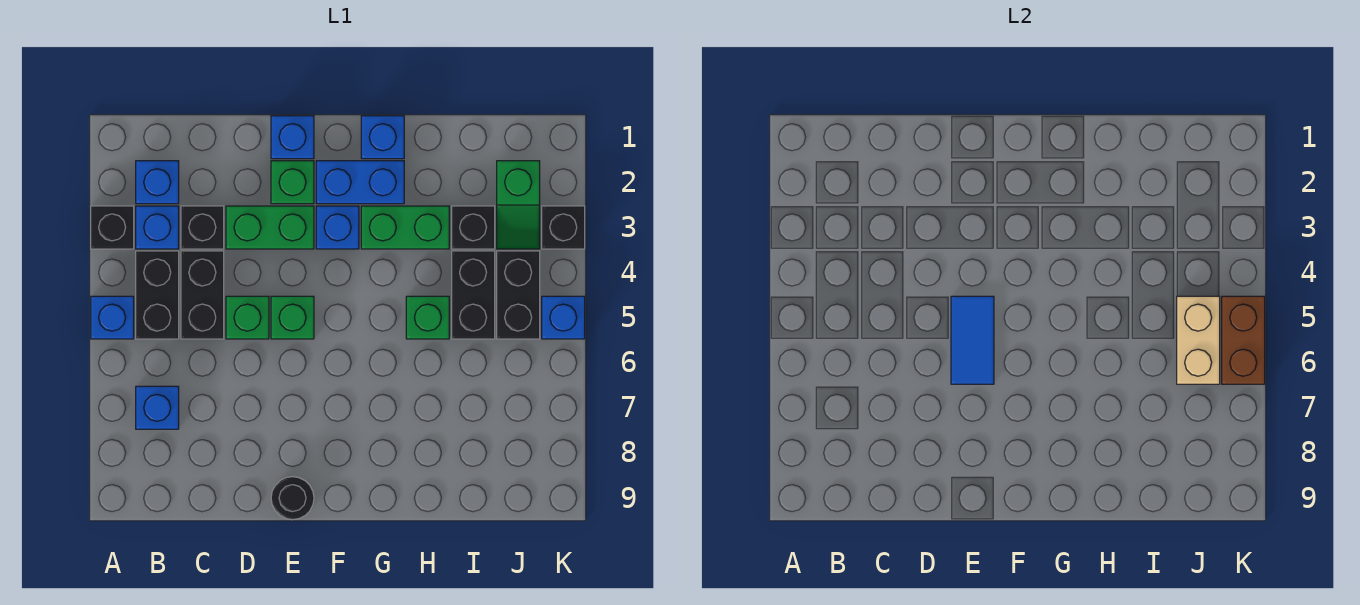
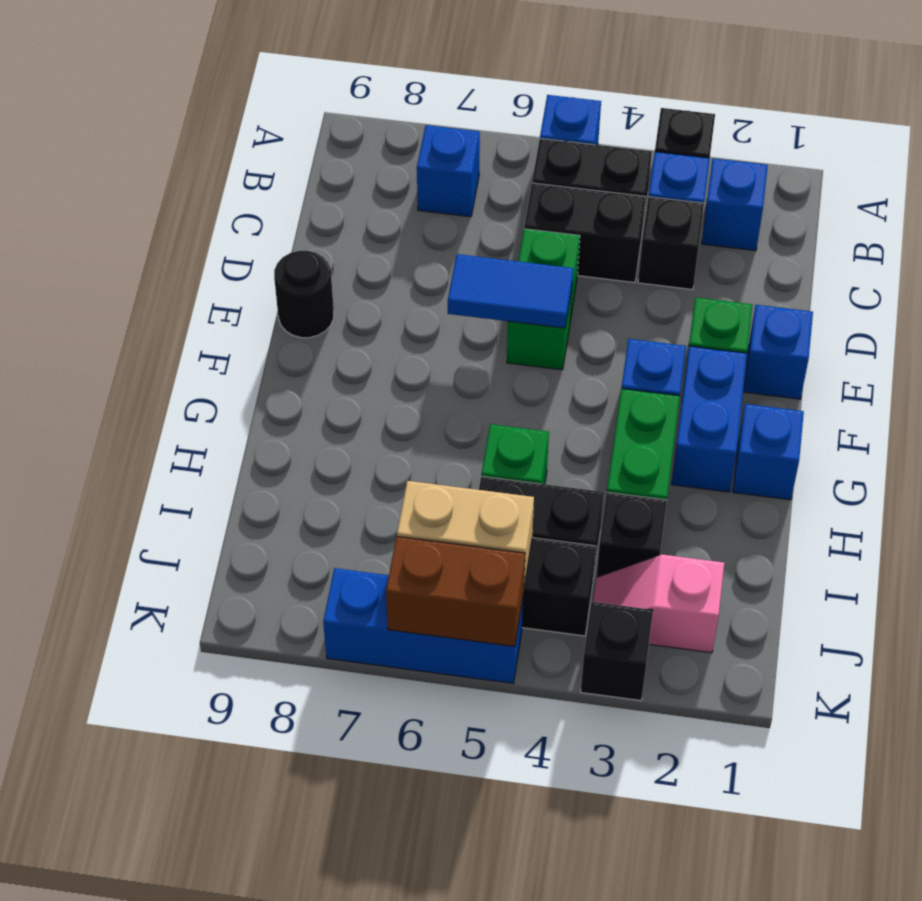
green 1x2 brick [226,206,314,249] -> none
green 1x2 slope [497,161,540,249] -> pink 1x2 slope [593,554,724,653]
blue 1x1 brick [542,296,585,339] -> blue 1x3 brick [323,568,524,683]

